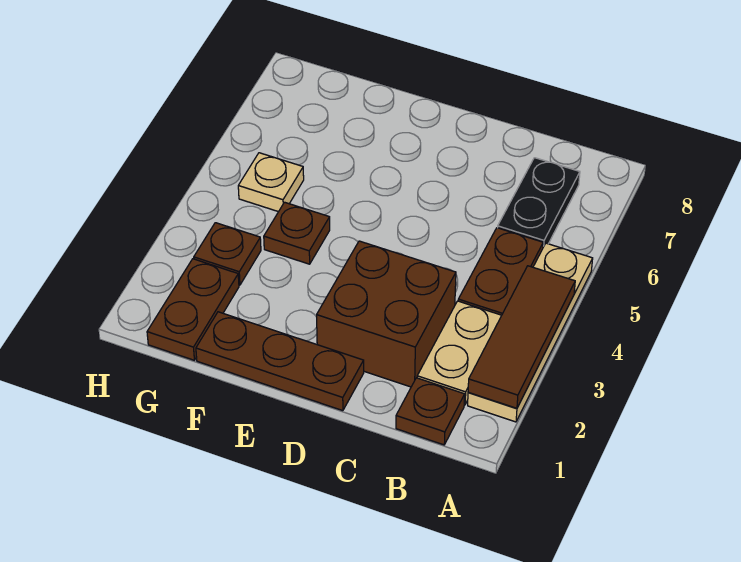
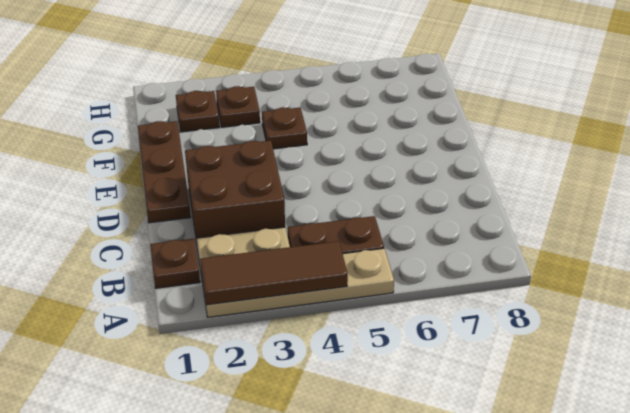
black 1x2 plate [498,158,580,247] -> none
brown 1x2 plate [147,259,239,360] -> brown 1x1 plate [176,91,219,132]
tan 1x1 plate [238,153,304,212] -> none

